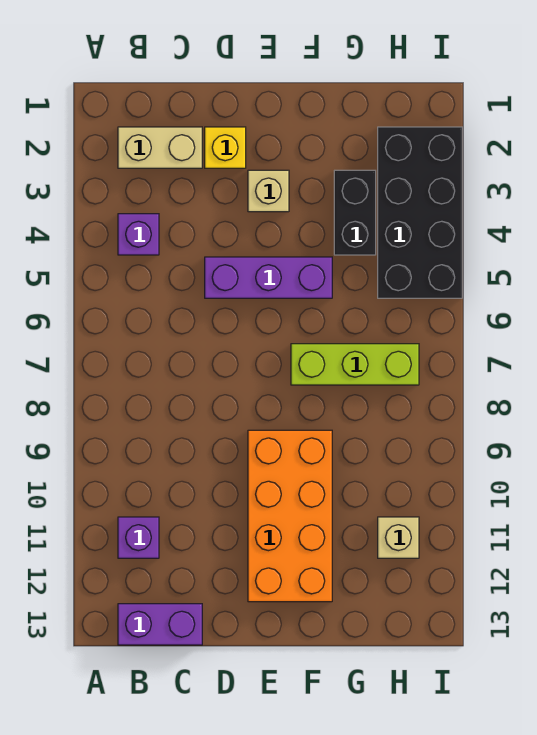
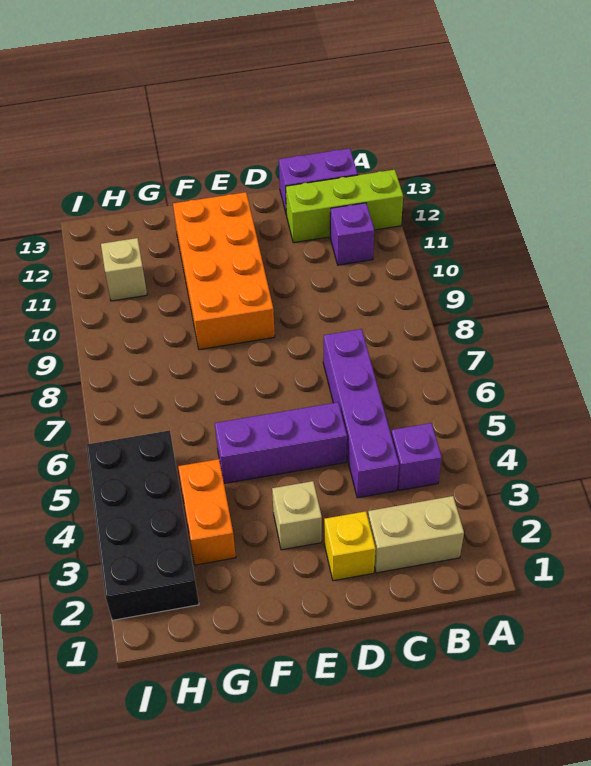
none -> purple 1x4 brick [323,329,399,498]
lime 1x3 brick [291,344,419,385] -> lime 1x3 brick moved to [286,170,403,243]
black 1x2 brick [334,170,376,255] -> orange 1x2 brick [178,459,236,565]

